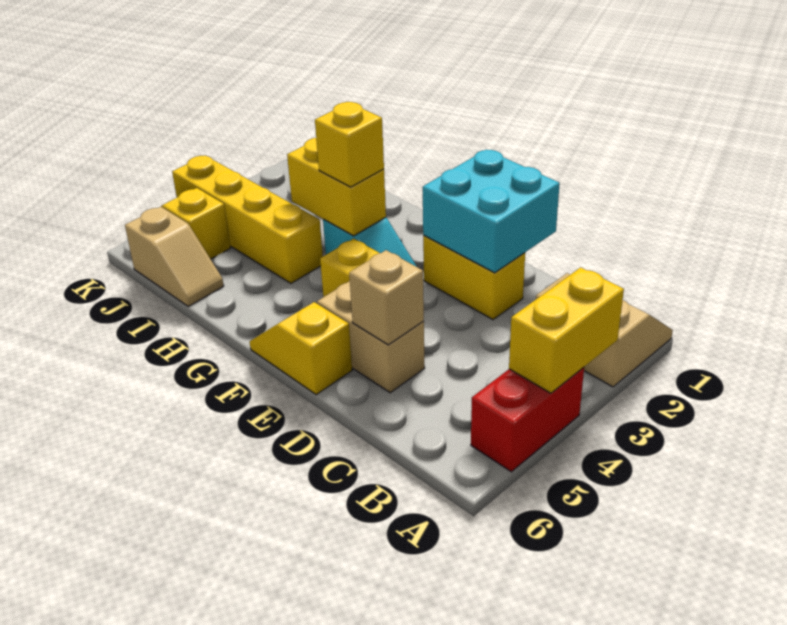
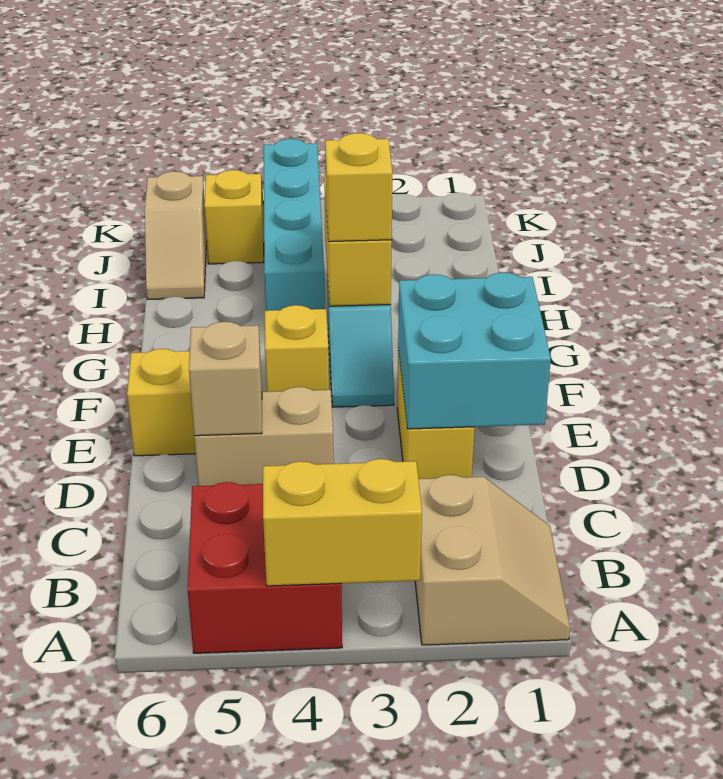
red 1x2 brick [471,367,584,472] -> red 2x2 brick [188,482,342,653]
tan 1x2 brick [317,281,425,393] -> tan 1x2 brick turned to [194,387,334,486]
yellow 1x4 brick [172,156,323,283] -> cyan 1x4 brick [264,139,325,311]

